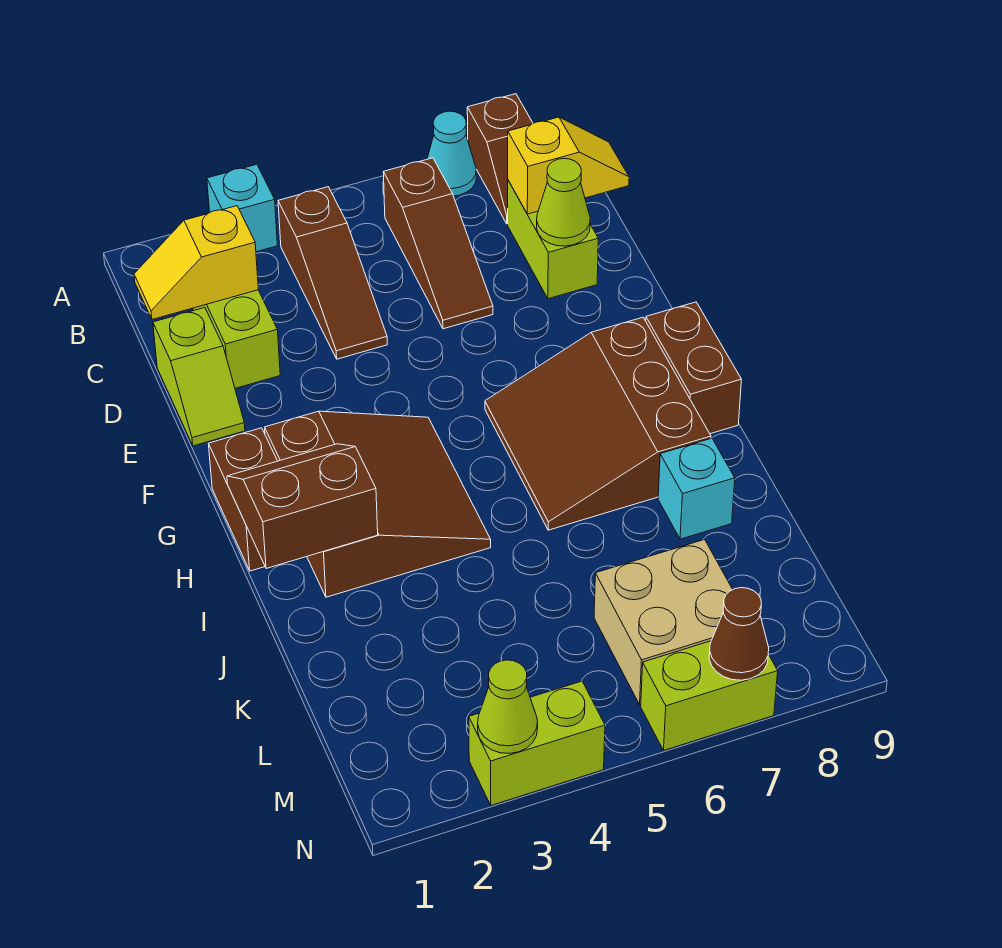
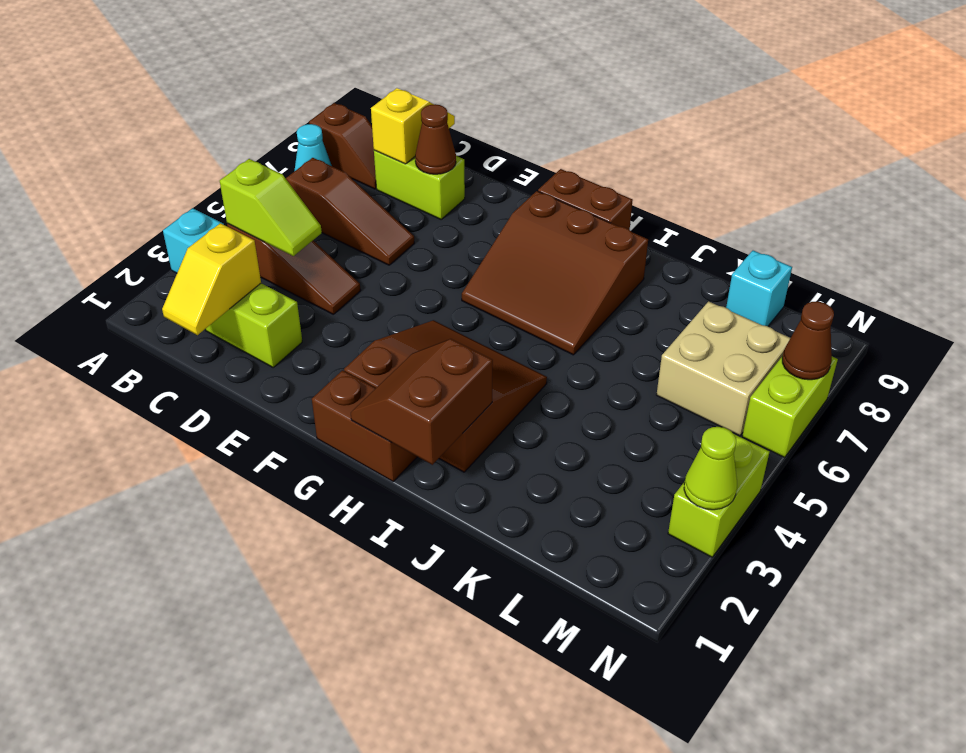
lime 1x2 slope [153,308,245,446] -> lime 1x2 slope moved to [220,159,322,256]
lime 1x1 cone [536,158,590,246] -> brown 1x1 cone [415,104,456,174]
cyan 1x1 brick [658,438,735,539] -> cyan 1x1 brick moved to [726,251,792,326]

